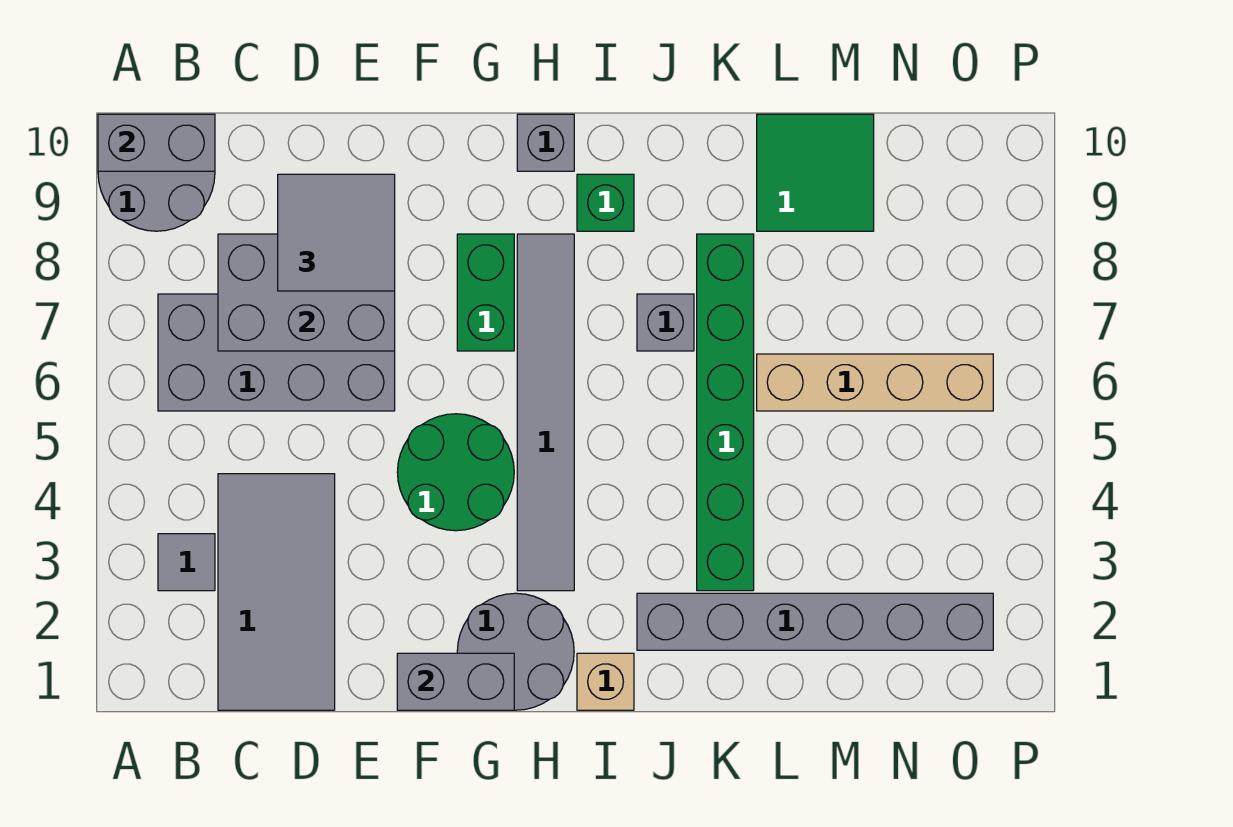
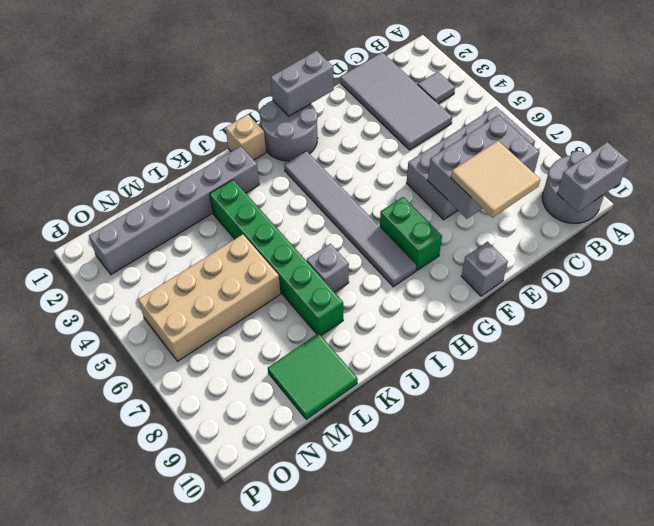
grey 2x2 tile [278,174,395,291] -> tan 2x2 tile [451,141,540,218]
green 2x2 round brick [397,414,514,531] -> none
grey 1x1 brick [517,114,574,171] -> grey 1x1 brick moved to [461,242,508,296]
green 1x1 brick [577,174,634,231] -> none
tan 1x4 brick [757,354,993,411] -> tan 2x4 brick [138,234,280,361]

